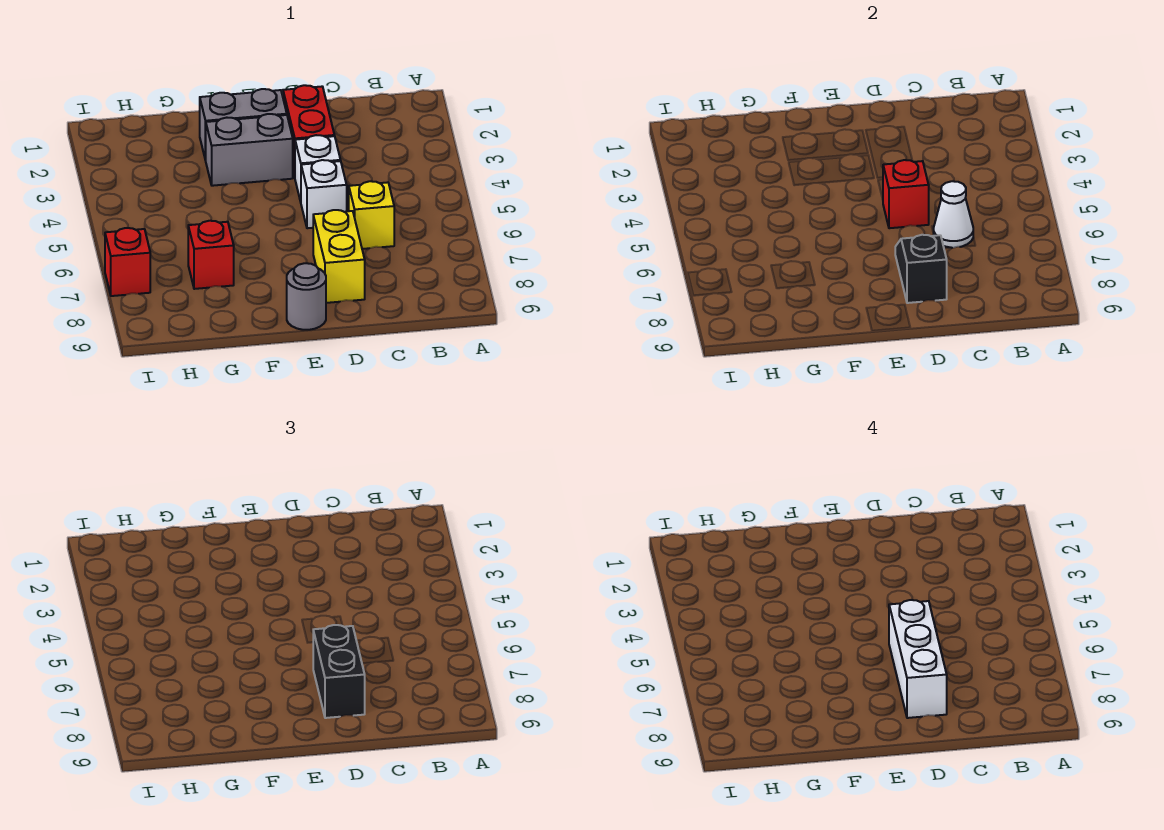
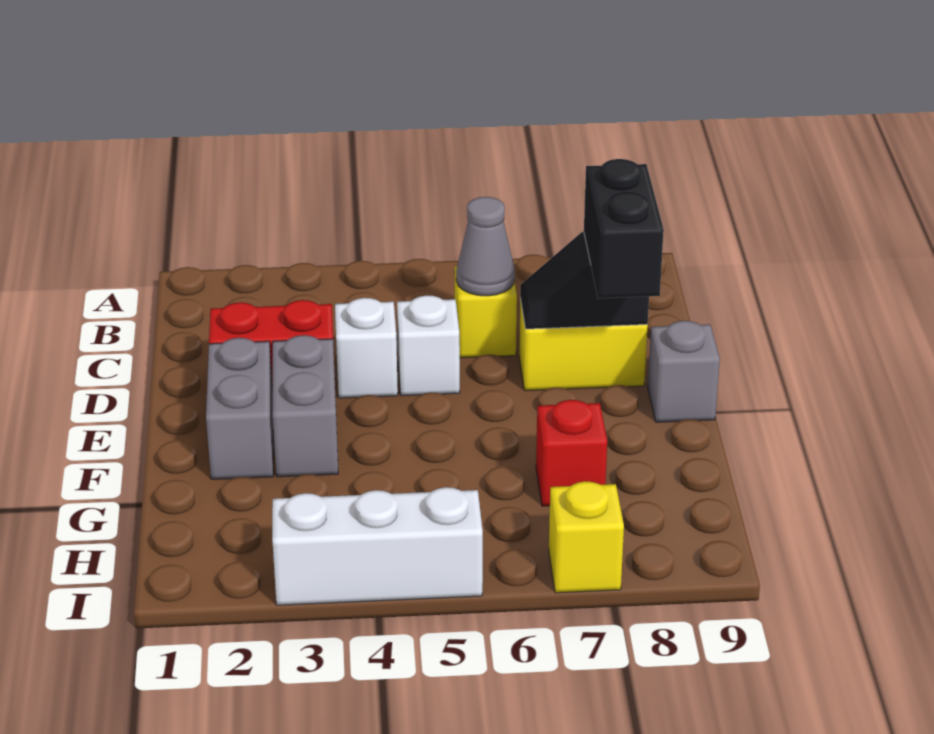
white 1x1 cone [934,181,973,248] -> grey 1x1 cone [456,197,515,296]
red 1x1 brick [883,160,929,228] -> none
white 1x3 brick [889,600,947,718] -> white 1x3 brick moved to [272,487,483,605]
black 1x2 brick [313,625,365,718] -> black 1x2 brick turned to [584,159,664,298]
grey 1x1 round brick [287,263,326,330] -> grey 1x1 brick [648,321,720,422]
red 1x1 brick [105,228,150,296] -> yellow 1x1 brick [549,481,624,593]

